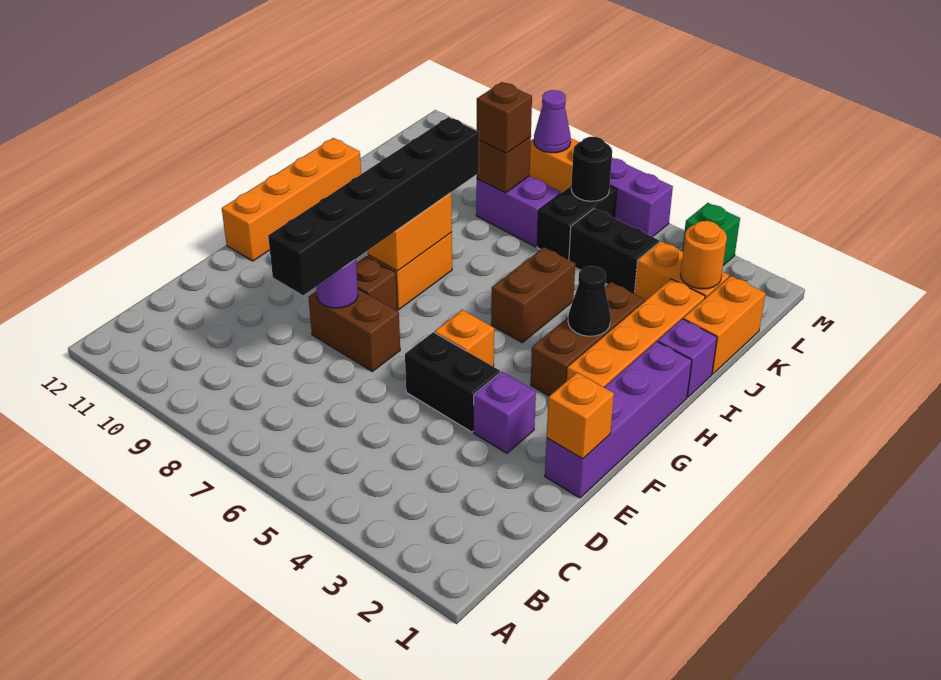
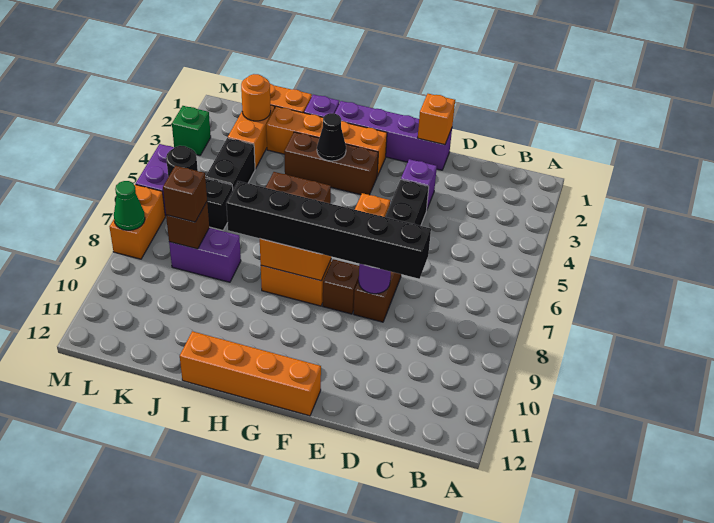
purple 1x2 brick [476,176,561,247] -> purple 1x2 brick turned to [169,228,241,282]
purple 1x1 cone [534,90,571,153] -> green 1x1 cone [114,181,145,230]

